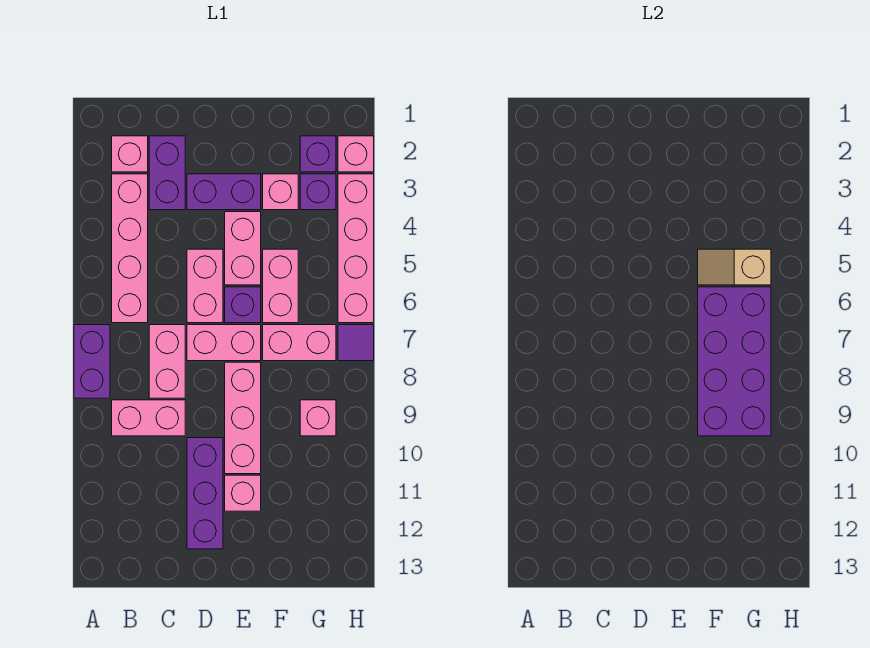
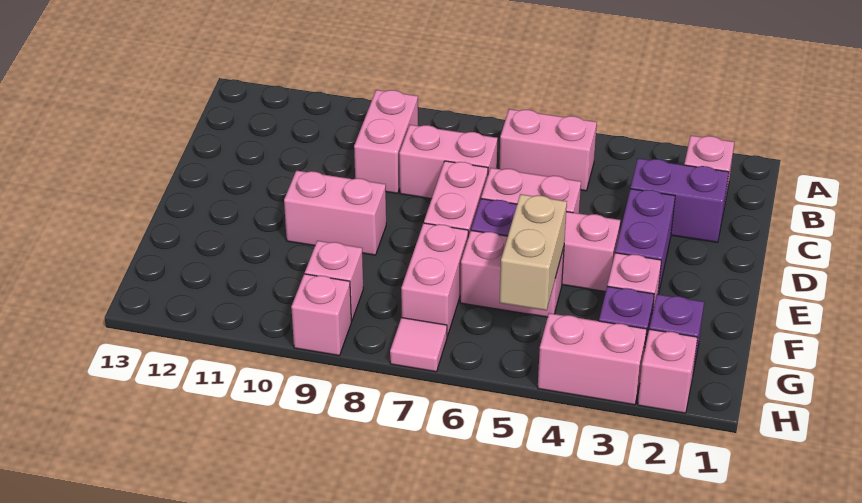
purple 1x2 brick [74,325,110,398] -> none
pink 1x4 brick [112,174,148,323] -> pink 1x2 brick [499,109,597,191]
purple 1x3 brick [187,438,223,549] -> none
pink 1x3 brick [225,362,261,474] -> pink 1x2 brick [284,171,386,255]
pink 1x1 brick [225,475,261,511] -> pink 1x1 brick moved to [291,274,351,356]
tan 1x2 slope [698,249,771,285] -> tan 1x2 brick [500,194,567,311]
purple 2x4 brick [698,287,771,436] -> none
pink 1x4 brick [338,174,374,323] -> pink 1x2 brick [538,313,647,405]
purple 1x1 tile [338,325,374,361] -> pink 1x1 tile [390,318,447,372]

